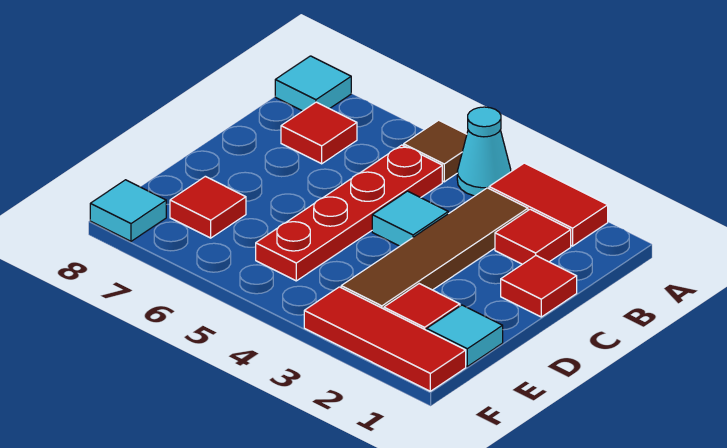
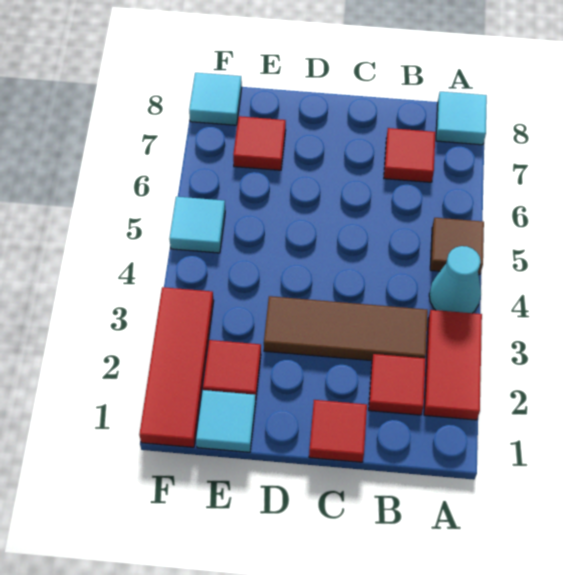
brown 1x4 tile [341,188,528,309] -> brown 1x3 tile [264,296,428,361]
red 1x4 plate [256,145,442,281] -> none
cyan 1x1 tile [372,191,448,246] -> cyan 1x1 tile moved to [169,197,225,253]

